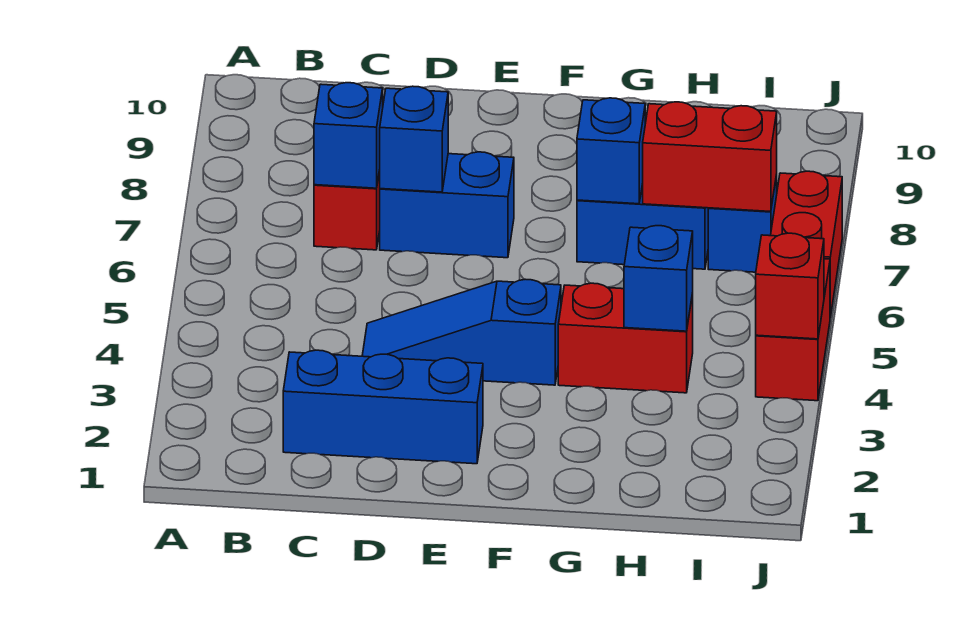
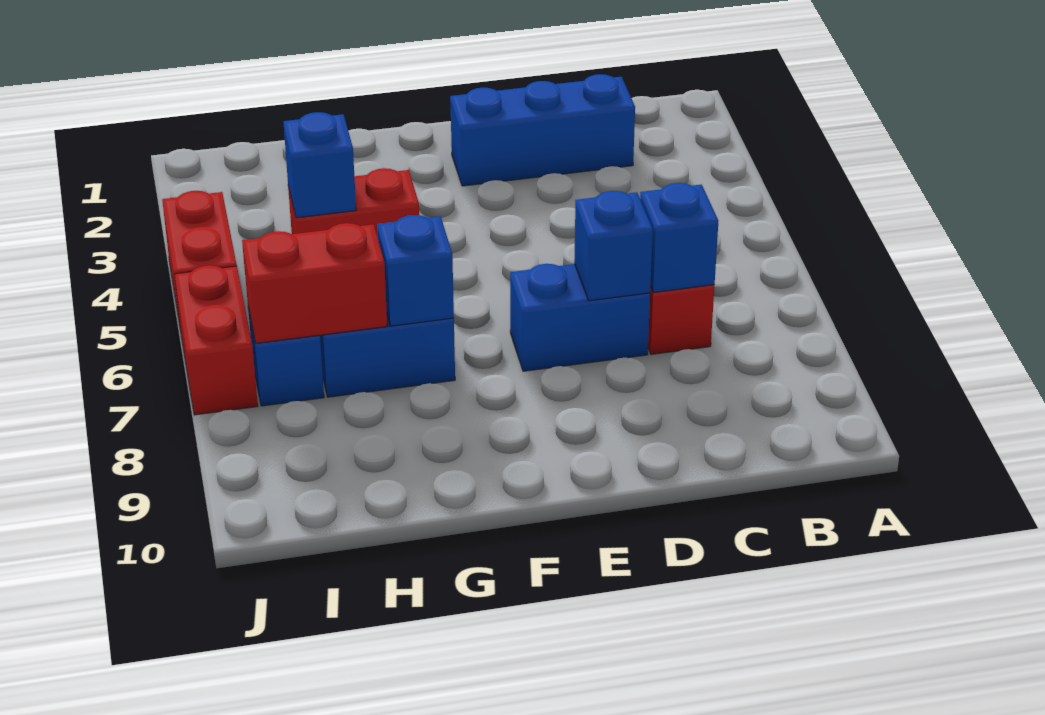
blue 1x3 slope [362,279,561,385] -> none
red 1x1 brick [756,233,824,339] -> none

